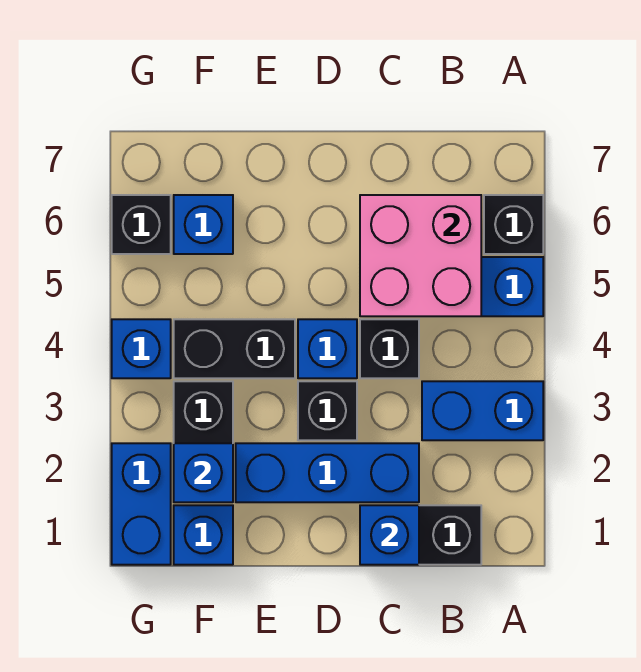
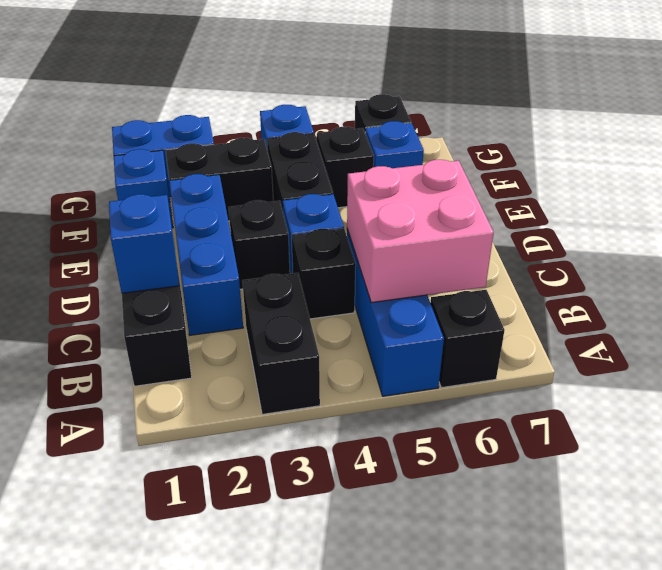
blue 1x2 brick [422,381,543,440] -> black 1x2 brick [242,273,320,414]
blue 1x1 brick [174,443,233,502] -> none
none -> black 1x1 brick [317,127,374,208]

